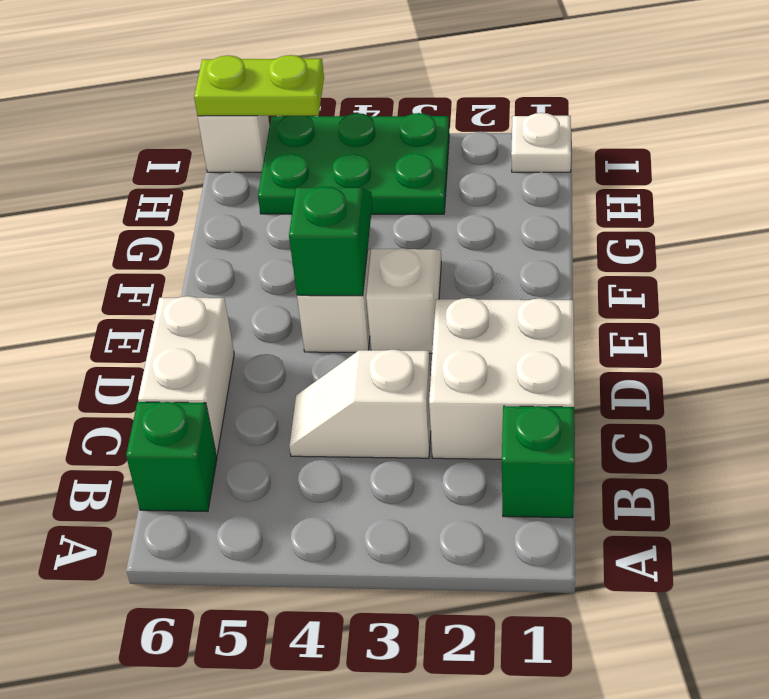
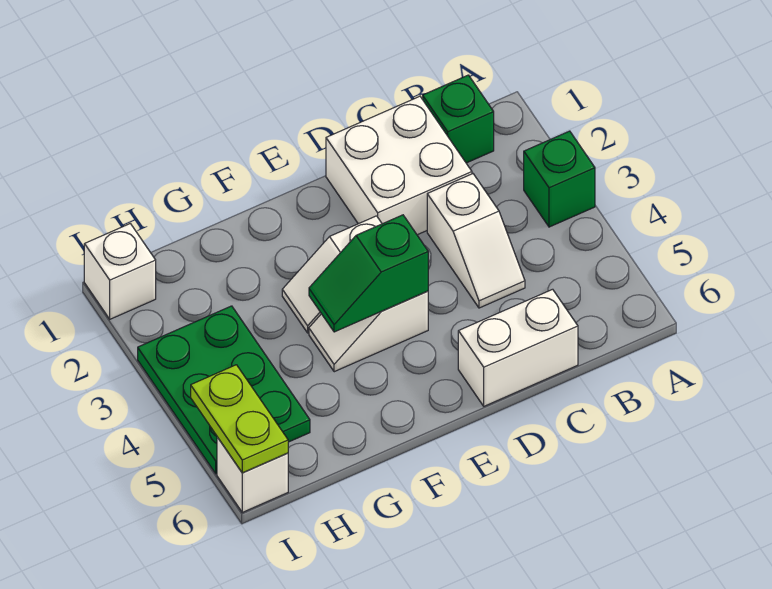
green 1x1 brick [126,402,217,512] -> green 1x1 brick moved to [524,131,595,227]
white 1x1 plate [511,113,571,172] -> white 1x1 brick [84,224,156,319]

